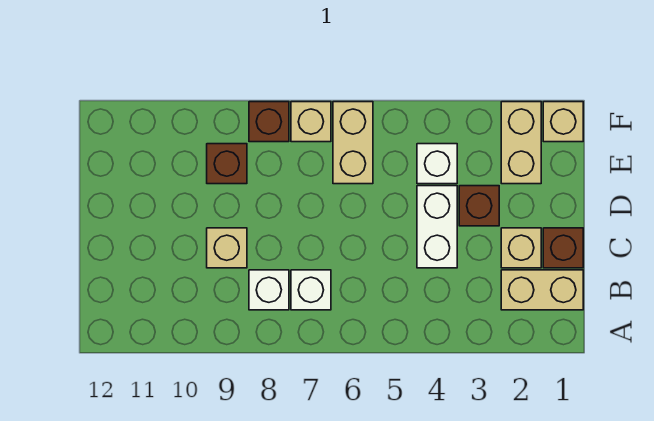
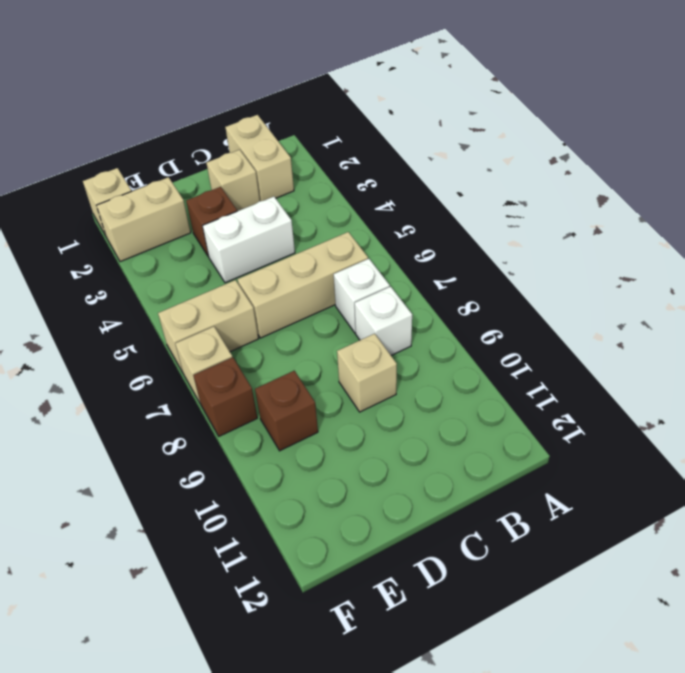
none -> tan 1x3 brick [238,232,368,338]
brown 1x1 brick [543,228,583,268] -> none
white 1x1 brick [417,144,457,184] -> none

